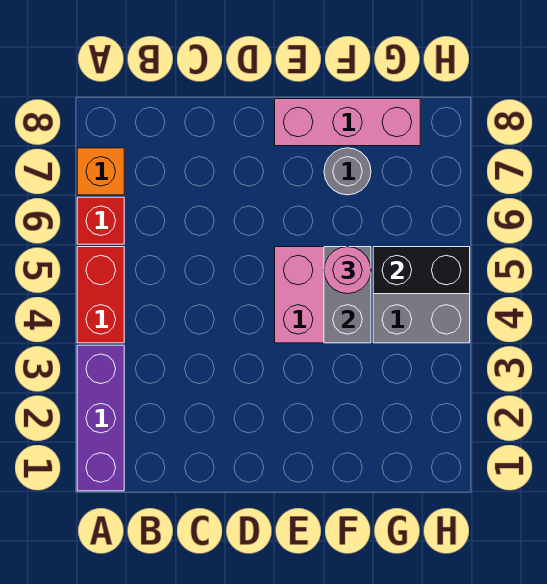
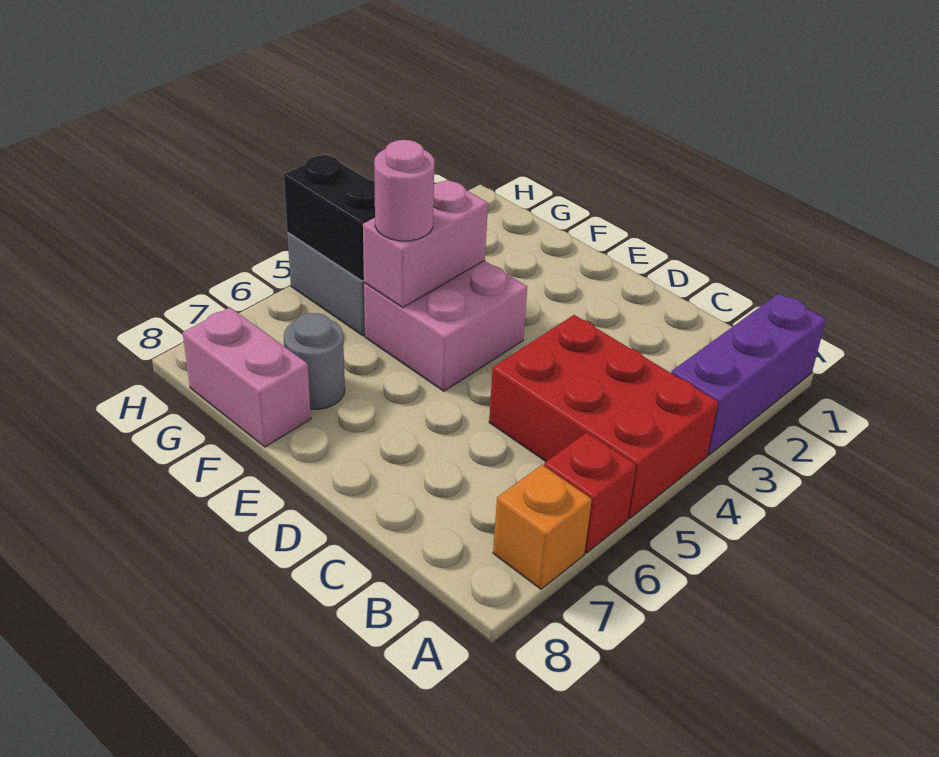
red 1x2 brick [77,247,124,343] -> red 2x3 brick [489,315,718,519]
pink 1x3 brick [275,99,420,146] -> pink 1x2 brick [183,307,311,447]
grey 1x2 brick [324,247,371,343] -> pink 1x2 brick [363,180,488,308]

